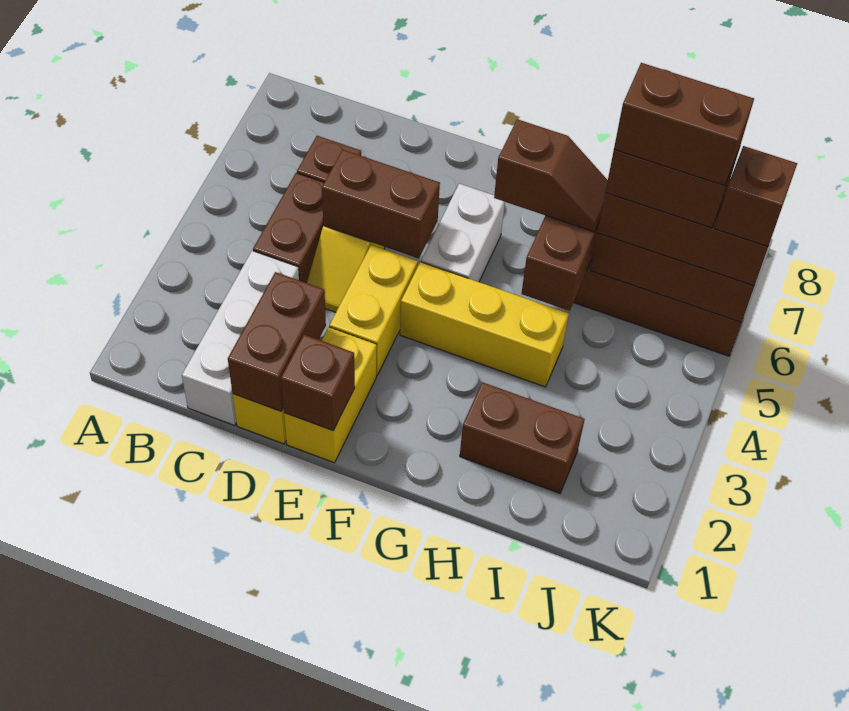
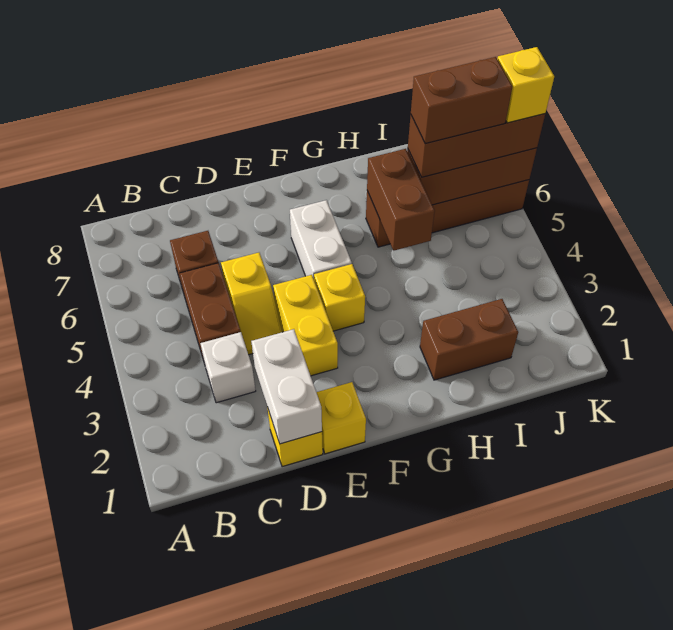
white 1x3 brick [182,251,299,425] -> white 1x1 brick [200,332,256,403]
brown 1x2 brick [228,272,326,411] -> white 1x2 brick [251,329,322,444]
brown 1x2 brick [322,150,440,258] -> none
yellow 1x2 brick [284,327,377,463] -> yellow 1x1 brick [316,382,366,454]
brown 1x1 brick [281,335,355,431] -> none
yellow 1x3 brick [400,262,569,387] -> yellow 1x1 brick [314,264,365,331]
brown 1x2 slope [494,119,608,232] -> none
brown 1x2 brick [614,63,754,186] -> none
brown 1x1 brick [715,146,797,247] -> yellow 1x1 brick [497,47,554,123]

